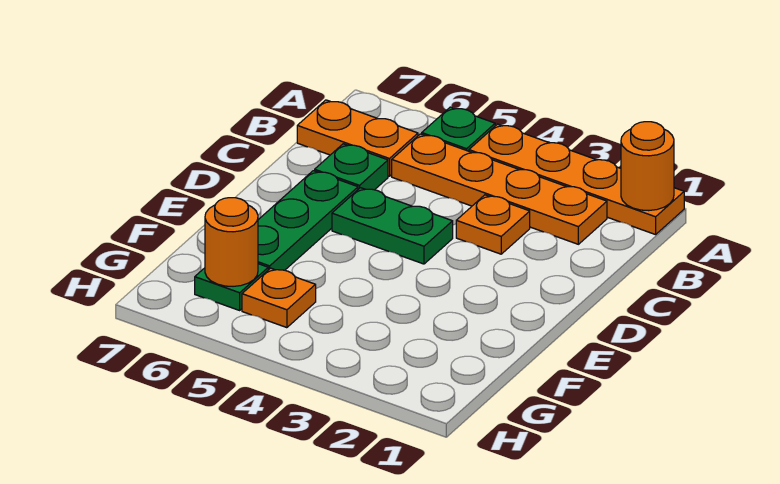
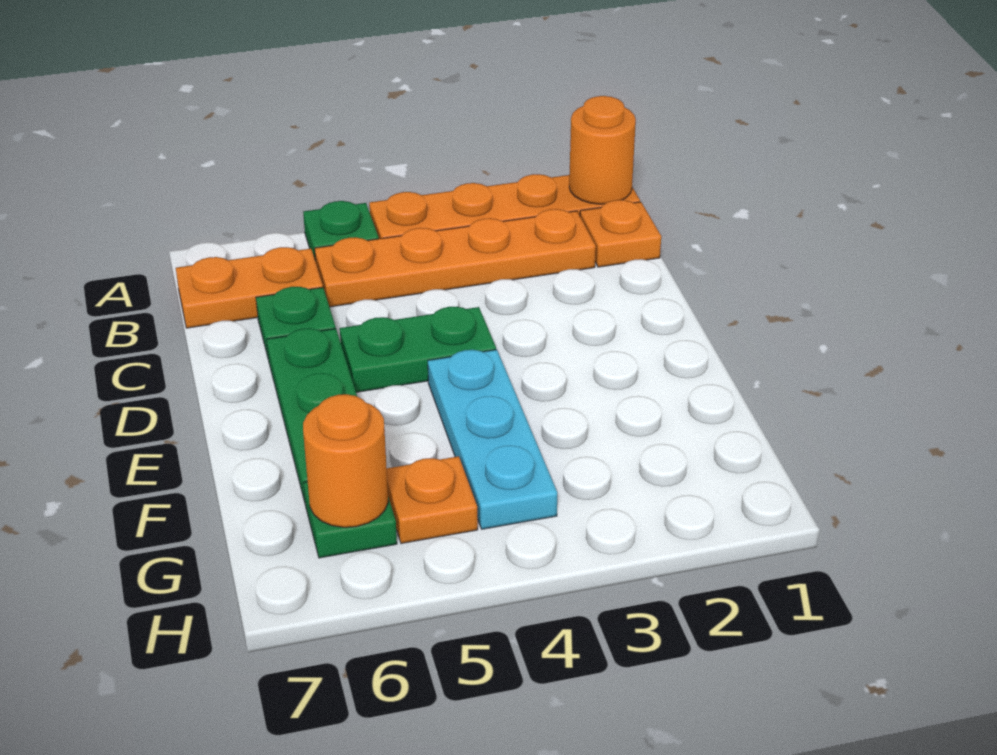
orange 1x1 plate [456,195,530,254] -> orange 1x1 plate moved to [580,200,661,267]
none -> cyan 1x3 plate [428,350,557,529]

